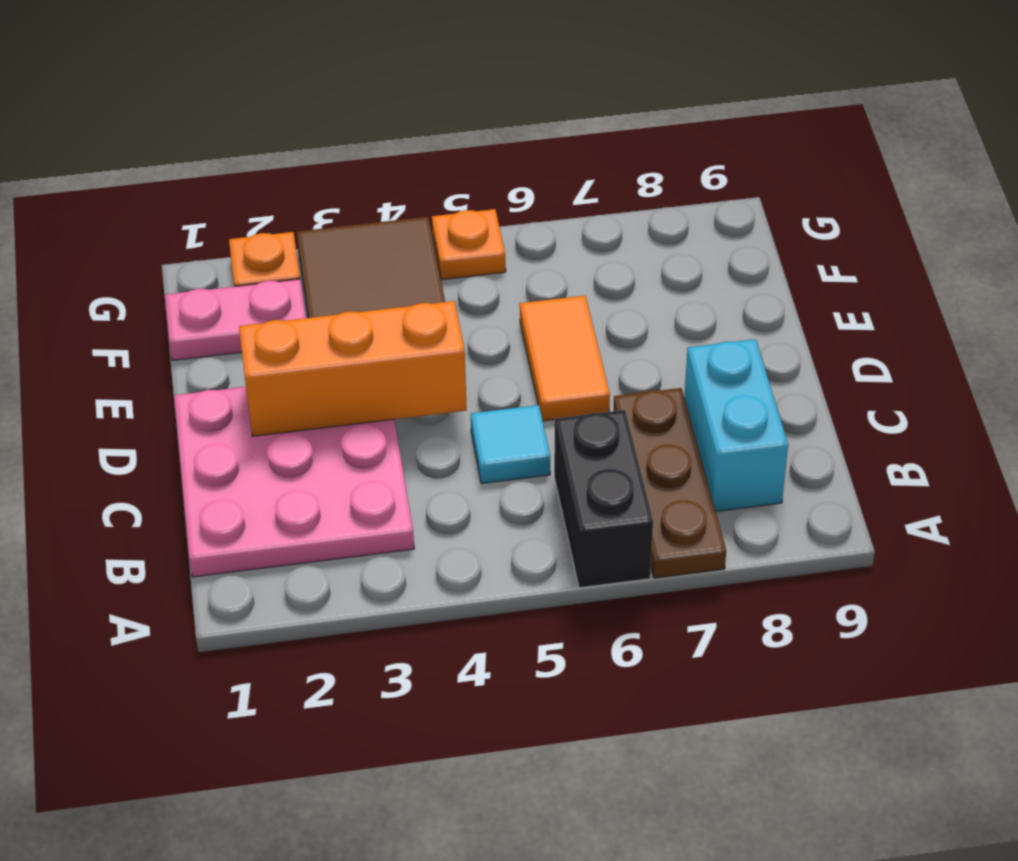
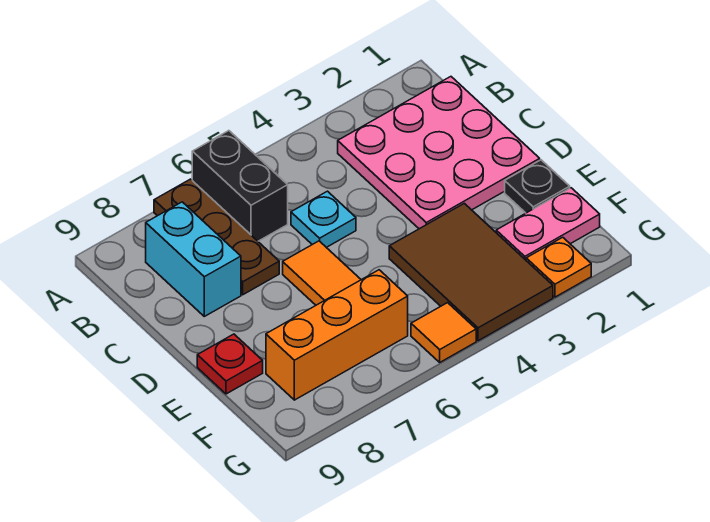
cyan 1x1 tile [471,405,550,483] -> cyan 1x1 plate [291,191,356,247]
orange 1x3 brick [239,301,467,436] -> orange 1x3 brick moved to [266,270,408,400]
none -> black 1x1 plate [505,160,570,213]
none -> red 1x1 plate [197,334,263,394]
orange 1x1 plate [432,209,506,280] -> orange 1x1 tile [411,303,476,362]

